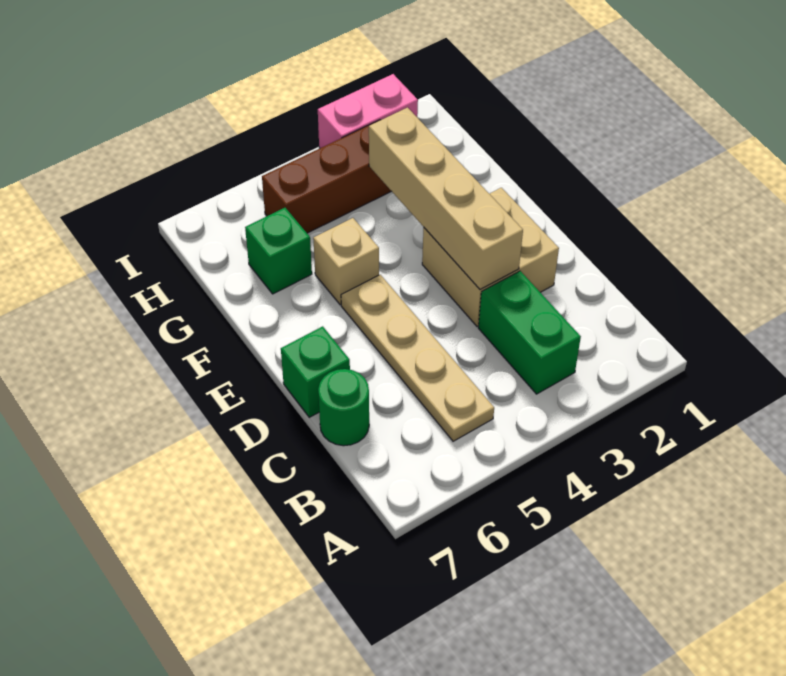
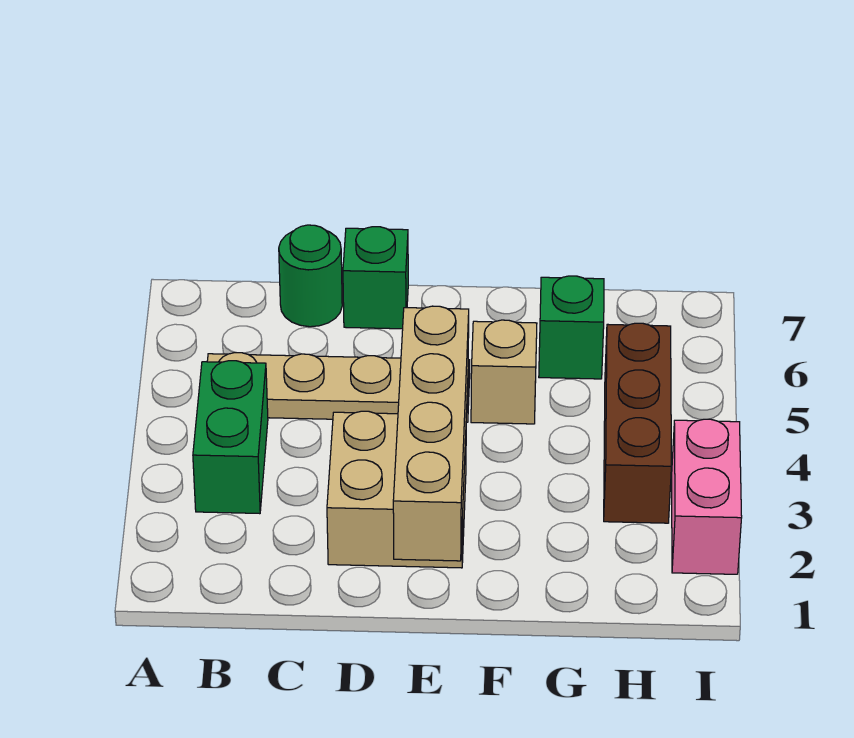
green 1x2 brick [478,271,581,394] -> green 1x2 brick turned to [193,361,268,514]
tan 1x4 brick [369,108,523,290] -> tan 1x4 brick turned to [393,306,469,561]

